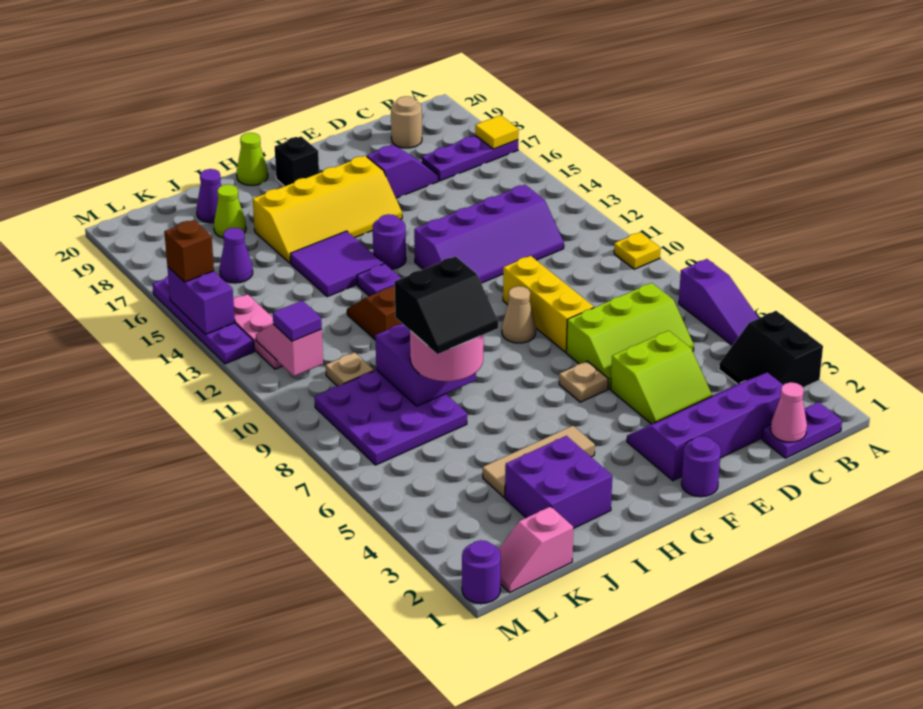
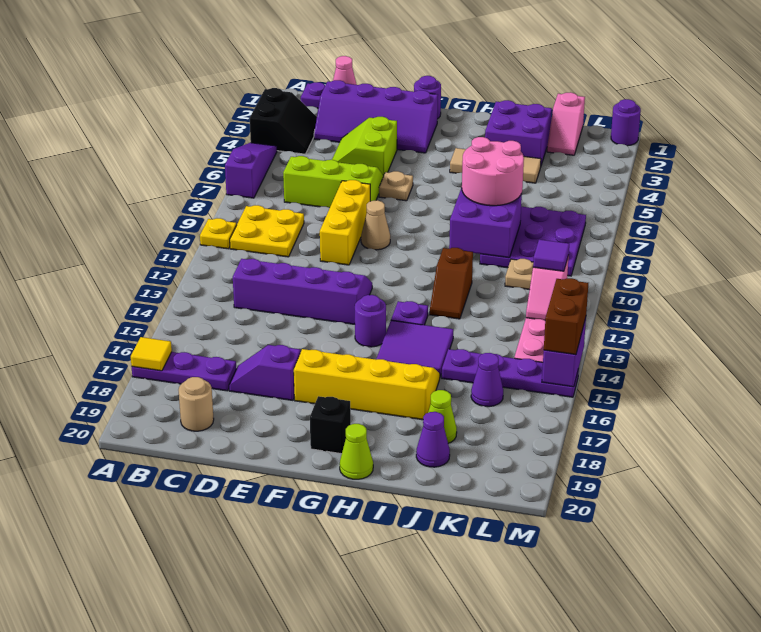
none -> yellow 2x2 plate [230,205,304,257]
lime 2x2 slope [611,331,712,424] -> lime 2x2 slope turned to [332,117,397,175]
black 2x2 slope [395,256,498,354] -> none
pink 1x2 slope [499,506,574,592] -> pink 1x2 slope turned to [547,92,585,155]
purple 1x4 plate [153,276,254,364] -> purple 1x4 plate turned to [442,349,579,397]
brown 1x1 brick [164,220,214,282] -> brown 1x2 brick [544,278,588,355]

